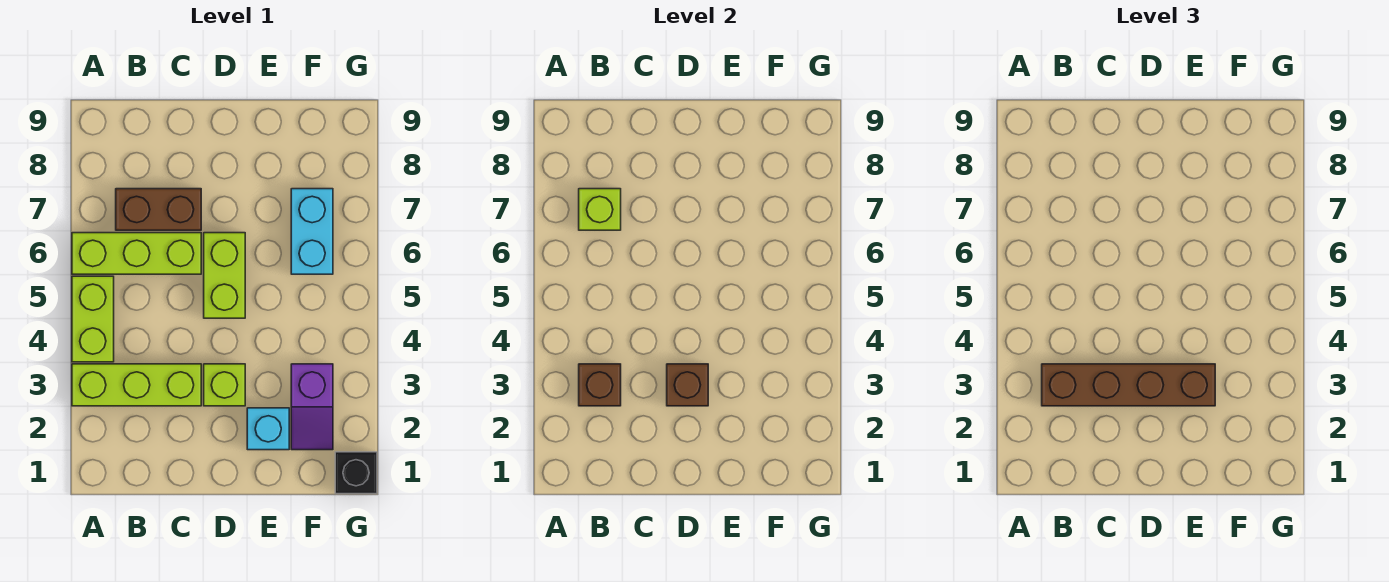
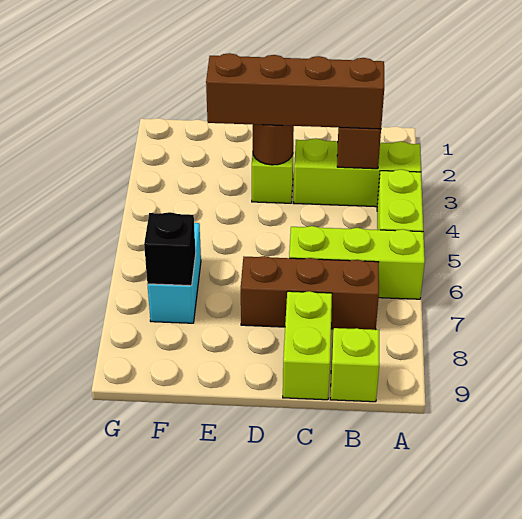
brown 1x2 brick [116,189,201,230] -> brown 1x3 brick [241,256,379,330]
lime 1x1 brick [579,189,621,230] -> lime 1x1 brick moved to [330,328,379,402]
brown 1x1 brick [667,364,708,406] -> brown 1x1 round brick [253,125,294,165]
lime 1x2 brick [204,233,245,318] -> lime 1x2 brick moved to [283,291,332,400]
cyan 1x1 brick [247,408,289,450] -> none
purple 1x2 slope [291,364,333,450] -> none
black 1x1 brick [335,452,377,494] -> black 1x1 brick moved to [144,212,196,286]

